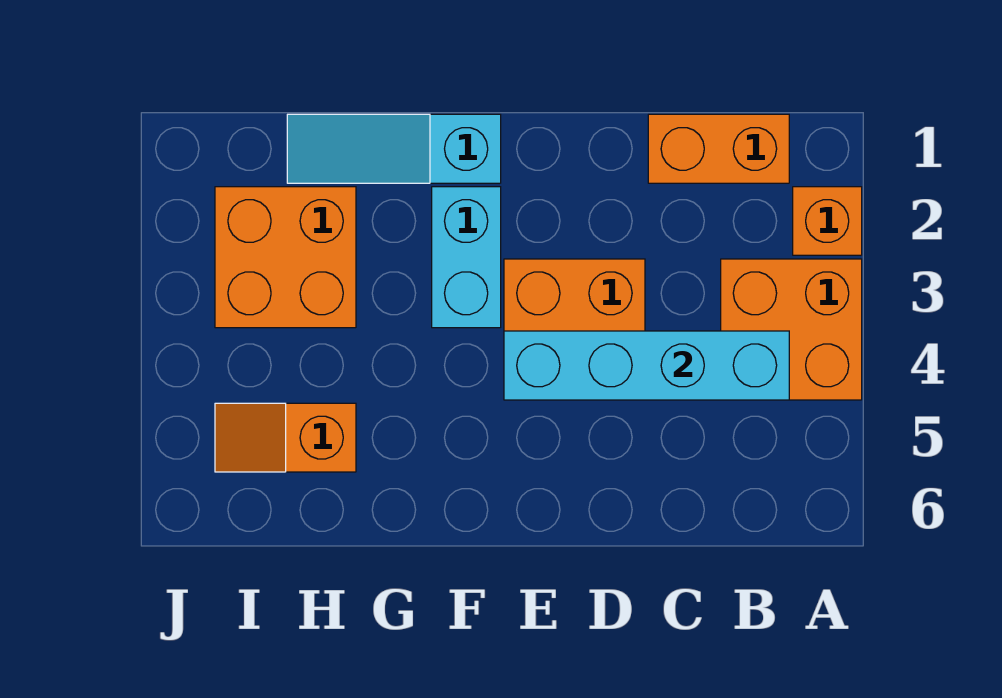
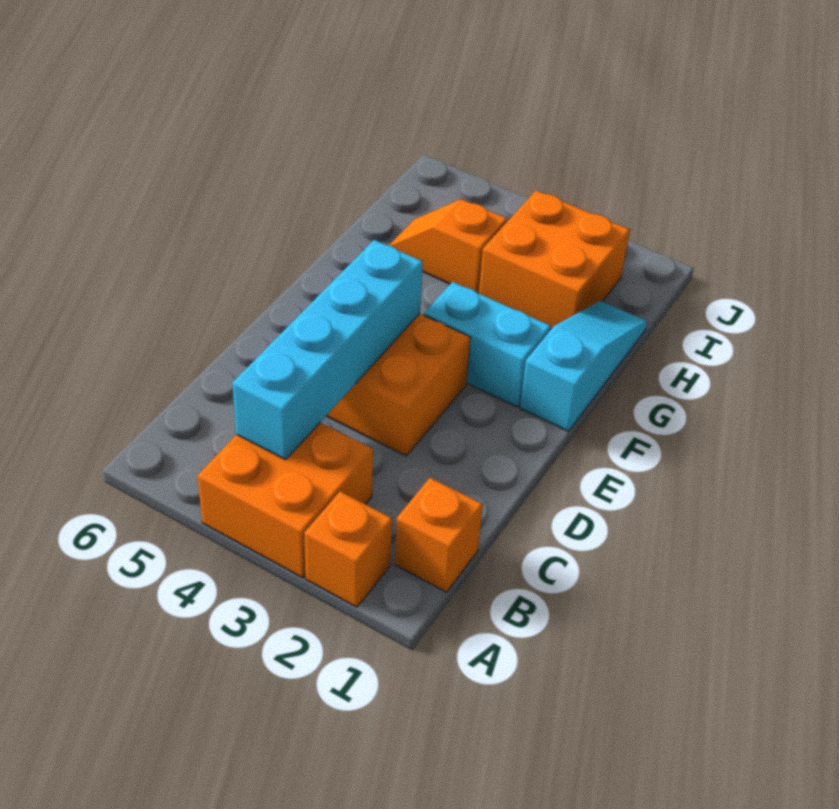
orange 1x2 brick [648,114,789,183] -> orange 1x1 brick [395,478,483,592]
orange 1x2 slope [215,403,356,472] -> orange 1x2 slope turned to [389,199,507,293]

